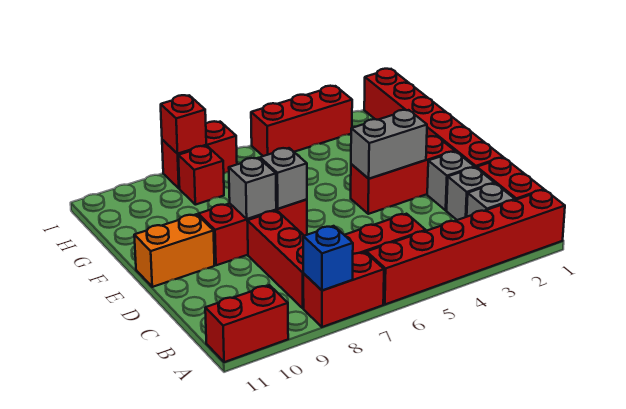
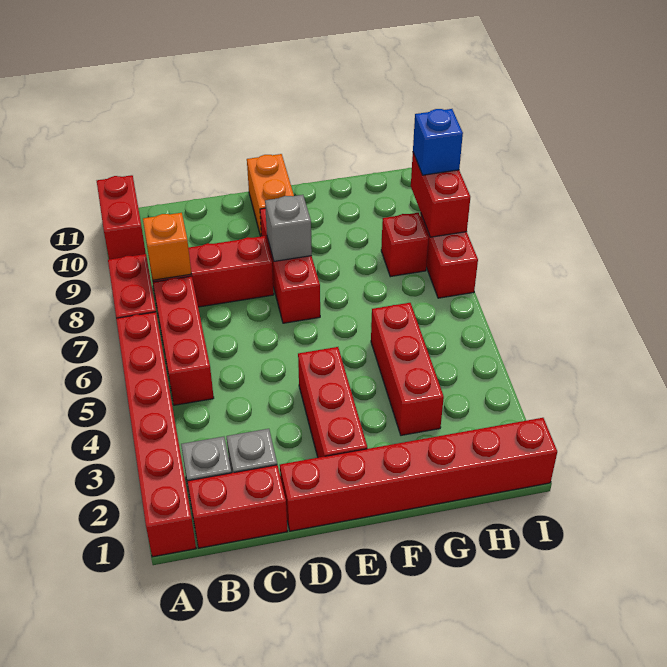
blue 1x1 brick [303,226,353,291] -> blue 1x1 brick moved to [413,109,463,175]
none -> orange 1x1 brick [143,213,191,280]
grey 1x1 brick [427,152,474,210] -> none
grey 1x2 brick [351,110,427,179] -> none
grey 1x1 brick [260,148,307,209] -> none
red 1x3 brick [251,86,352,156] -> red 1x3 brick moved to [371,303,444,435]
red 1x1 brick [161,95,206,154] -> red 1x2 brick [411,153,470,237]

